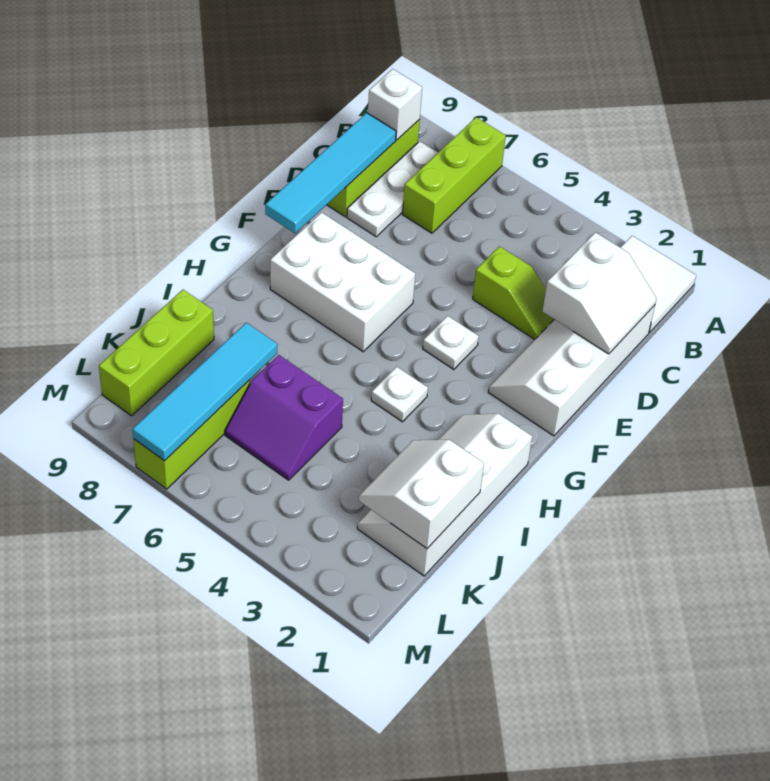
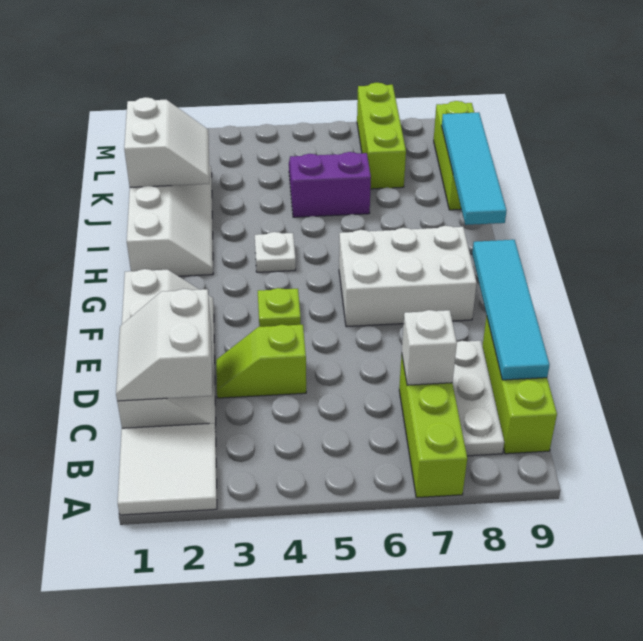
white 1x1 brick [368,69,422,140] -> white 1x1 brick moved to [402,310,457,385]
white 1x1 plate [423,316,479,369] -> lime 1x1 plate [258,288,301,327]
cyan 1x4 tile [133,323,277,461] -> cyan 1x4 tile moved to [442,112,507,225]

